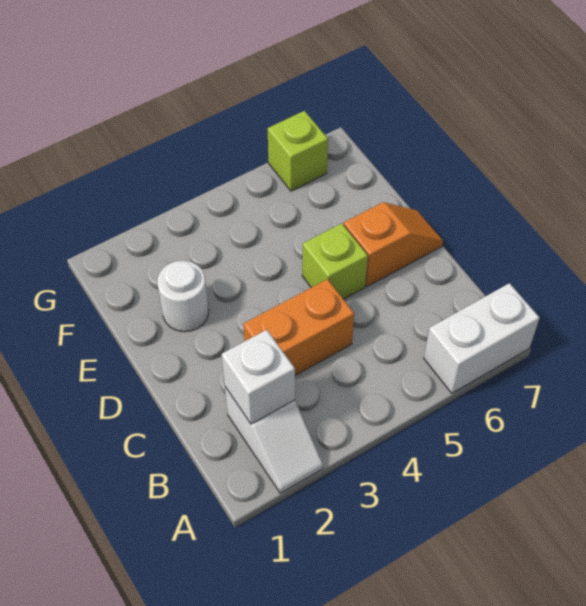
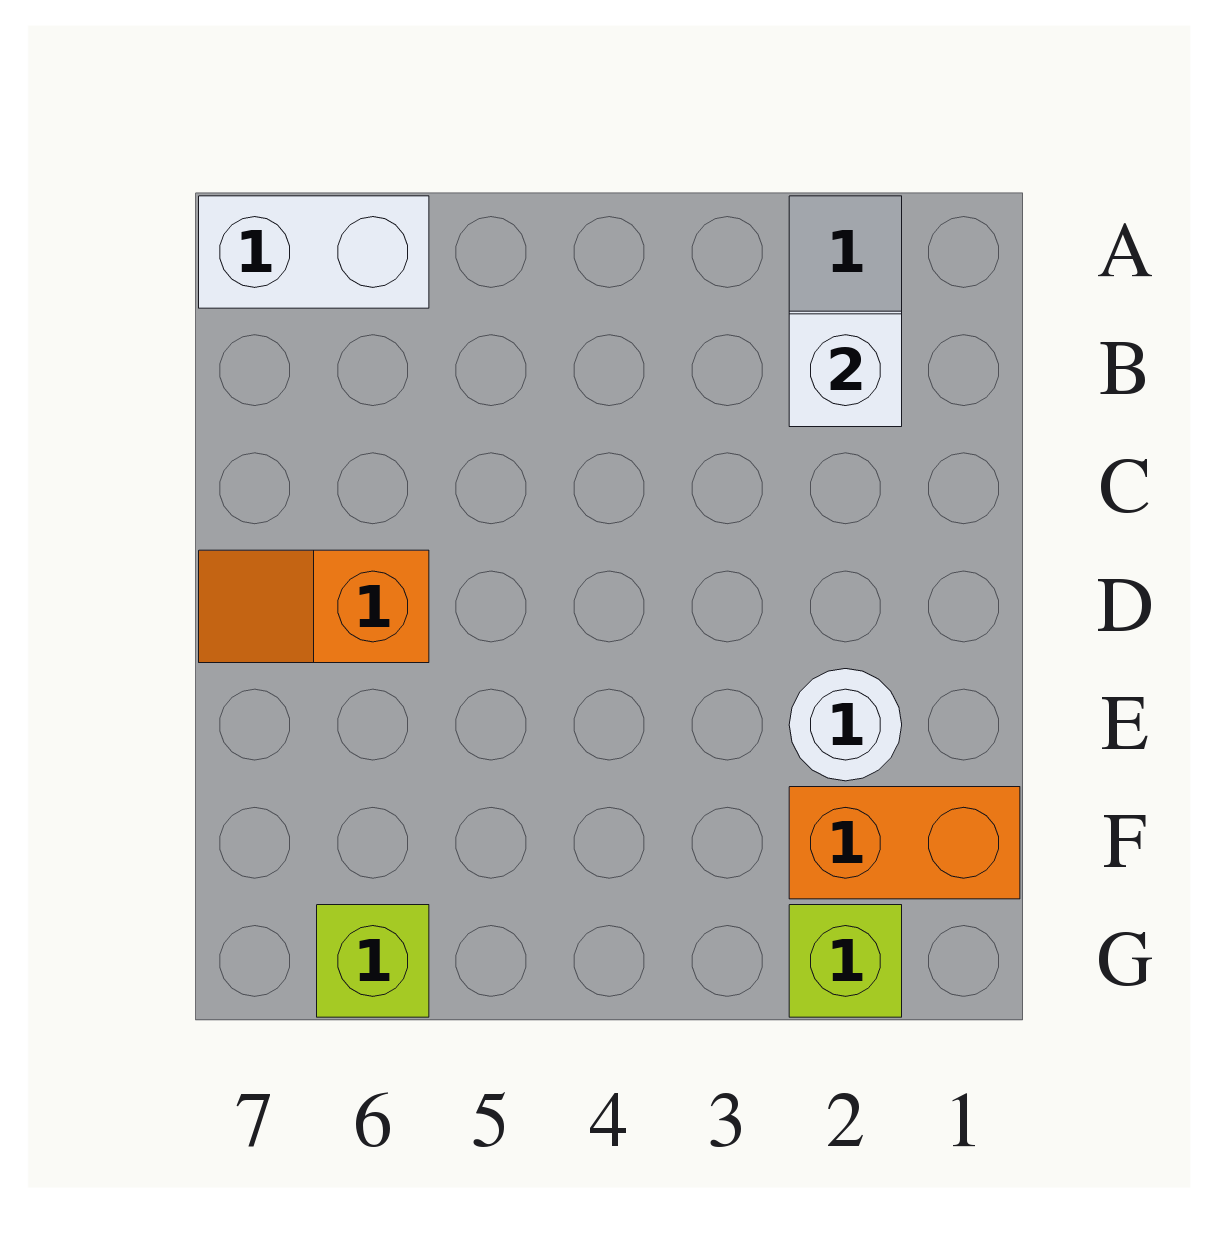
orange 1x2 brick [243,279,354,375] -> orange 1x2 brick moved to [789,787,1020,899]
lime 1x1 brick [302,223,368,299] -> lime 1x1 brick moved to [789,905,902,1017]

